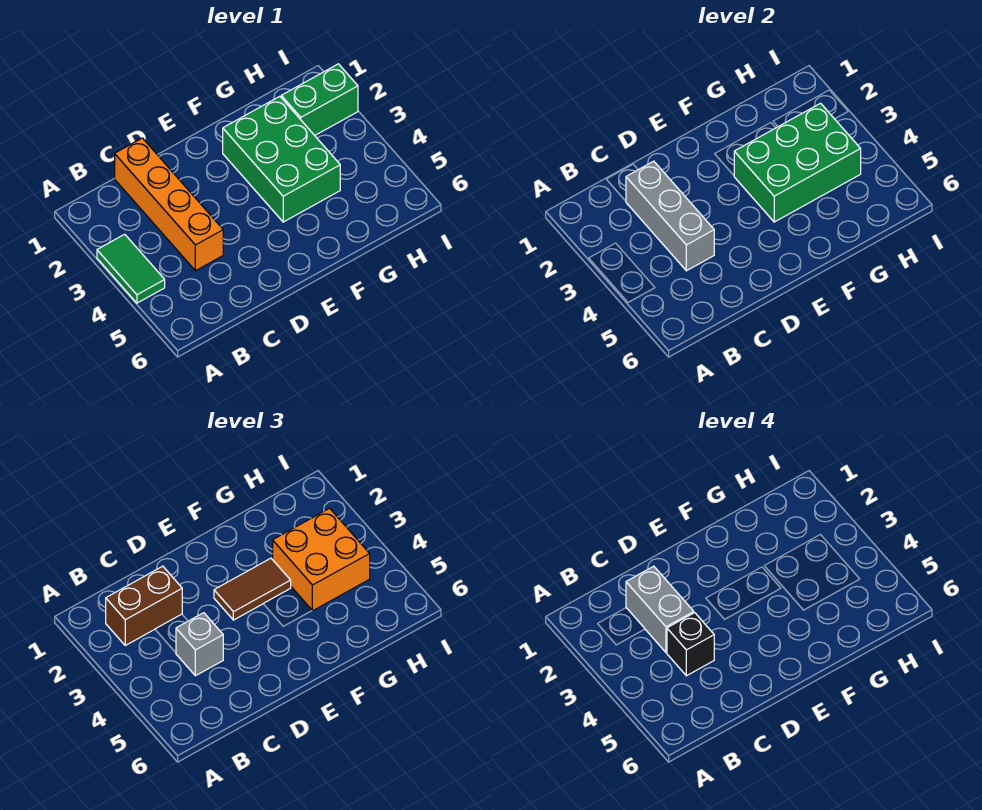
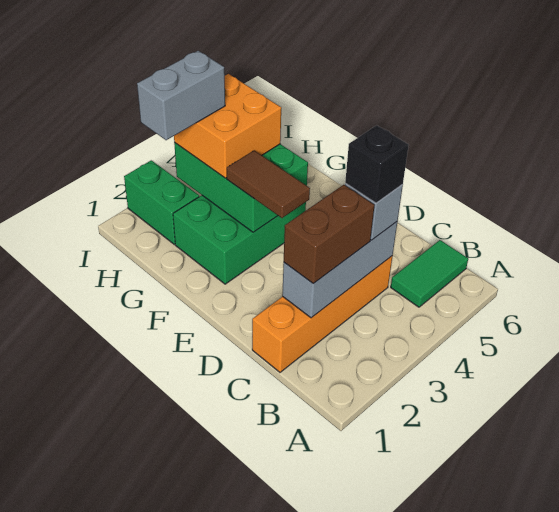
green 1x2 tile [97,234,165,303] -> green 1x2 tile moved to [391,240,468,307]
brown 1x2 brick [106,566,182,645] -> brown 1x2 brick turned to [284,185,374,284]
grey 1x2 brick [626,566,694,652] -> grey 1x2 brick moved to [137,51,225,140]

